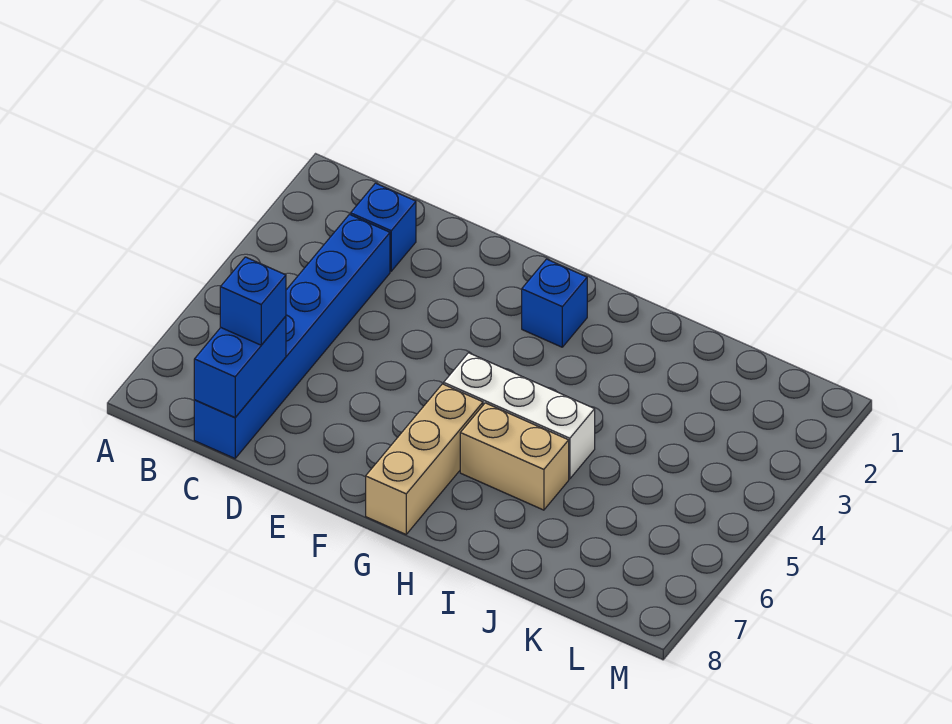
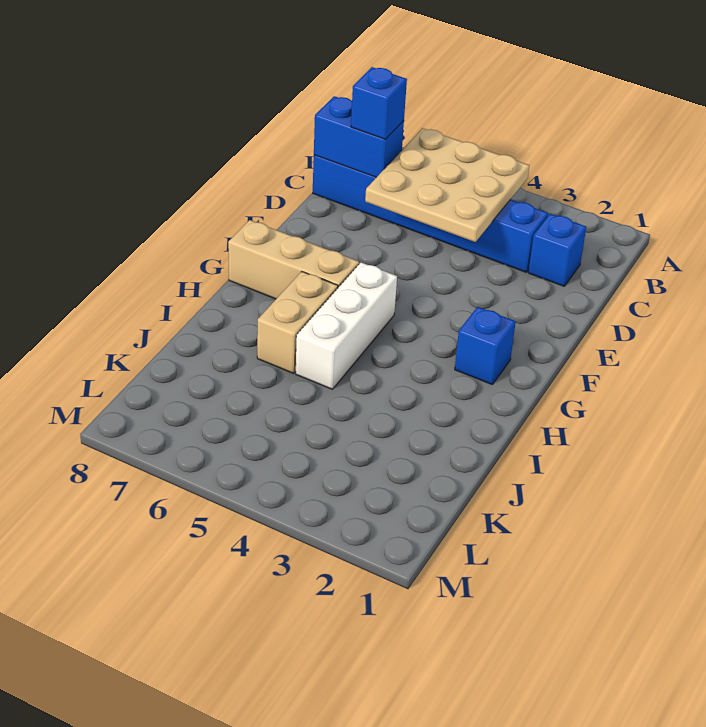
none -> tan 3x3 plate [365,128,529,242]

